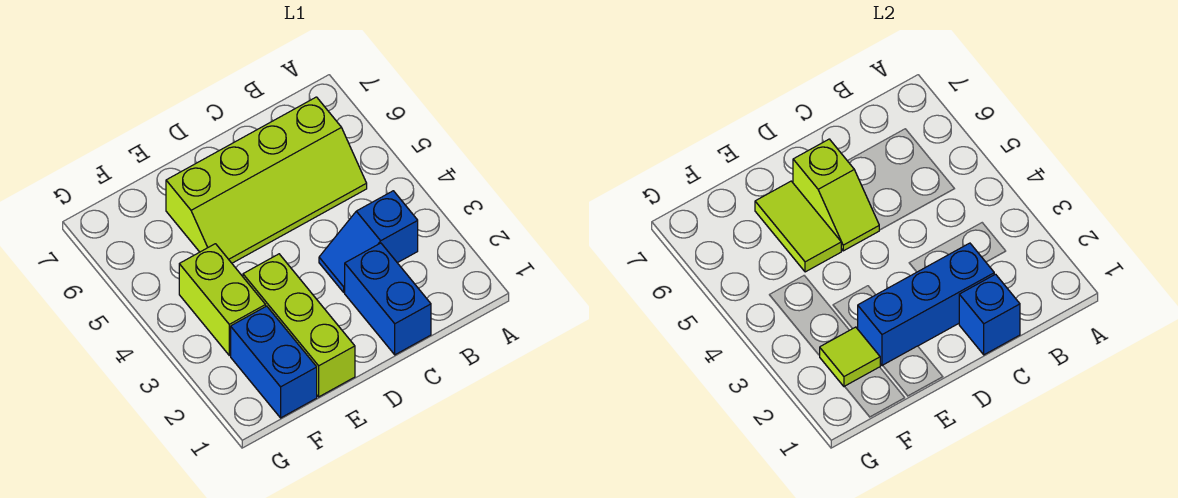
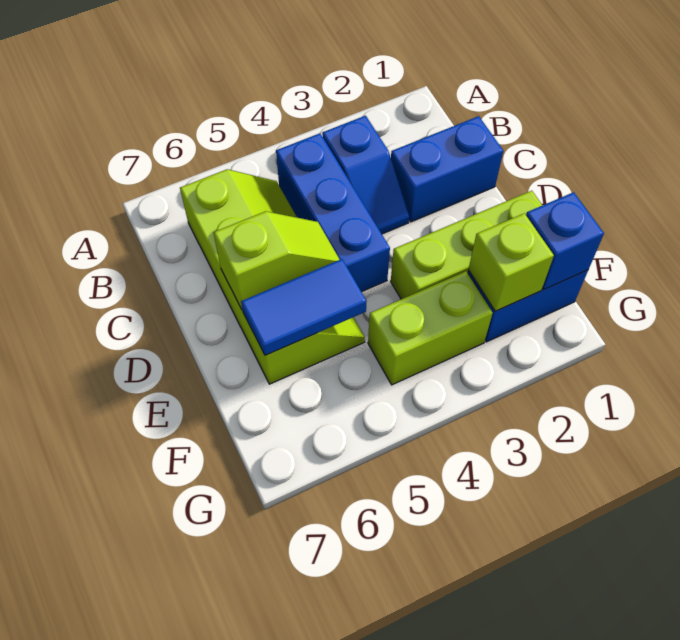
blue 1x1 brick [959,274,1020,355] -> blue 1x1 brick moved to [526,192,604,289]
blue 1x3 brick [858,243,994,366] -> blue 1x3 brick moved to [276,133,390,292]
lime 1x2 tile [755,181,841,272] -> blue 1x2 tile [241,259,367,355]
lime 1x1 tile [820,327,880,387] -> lime 1x1 brick [468,213,554,311]

